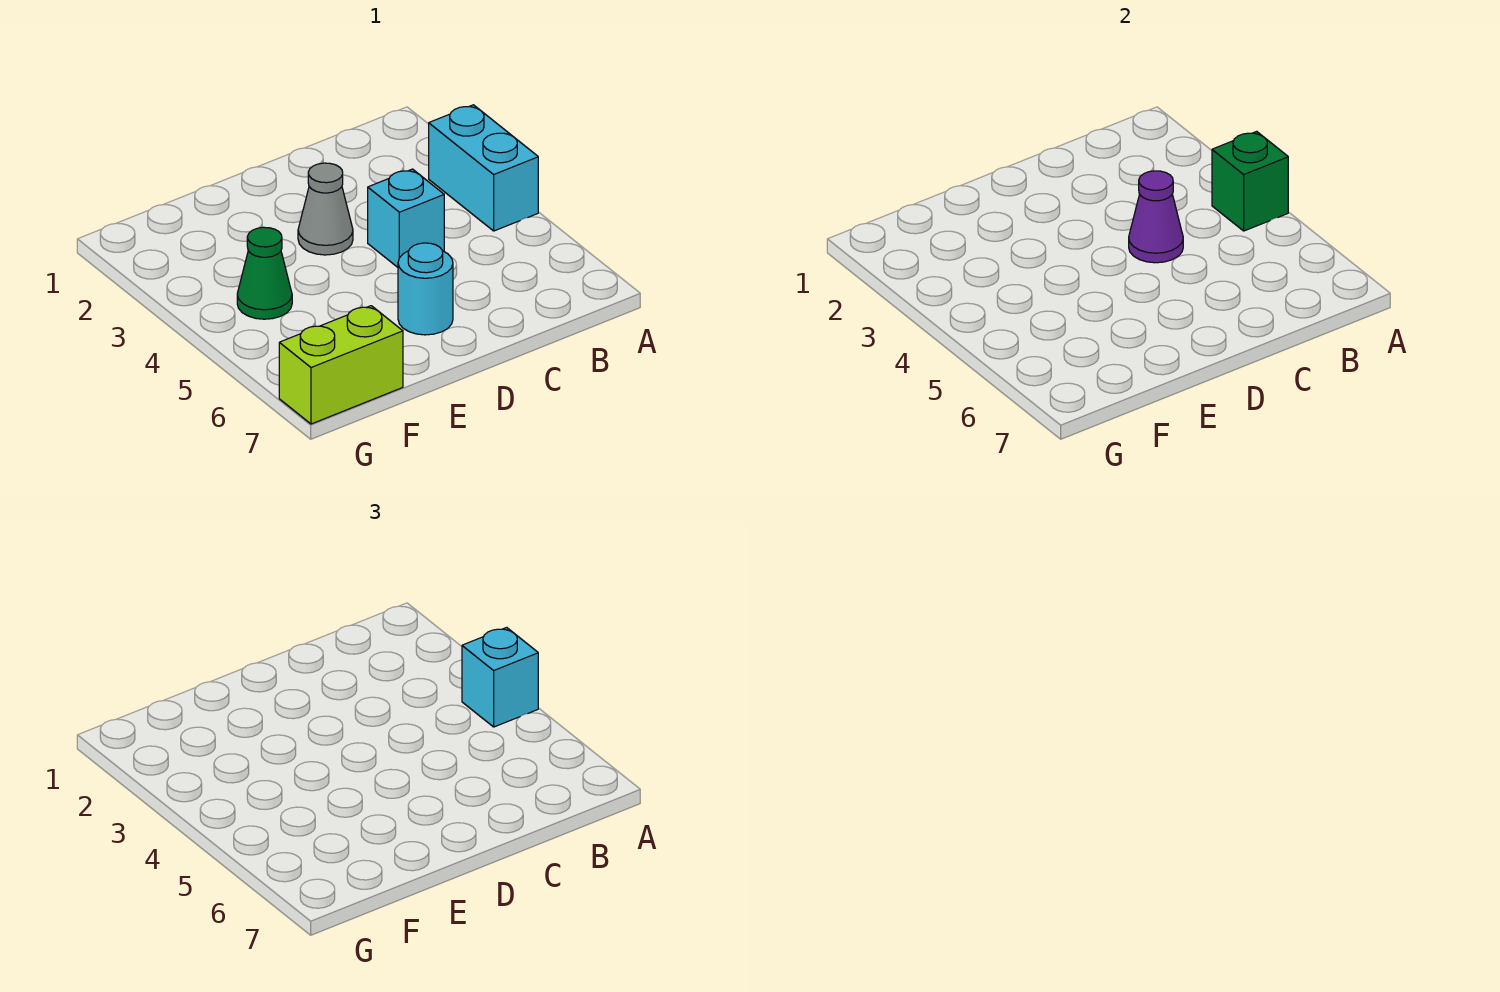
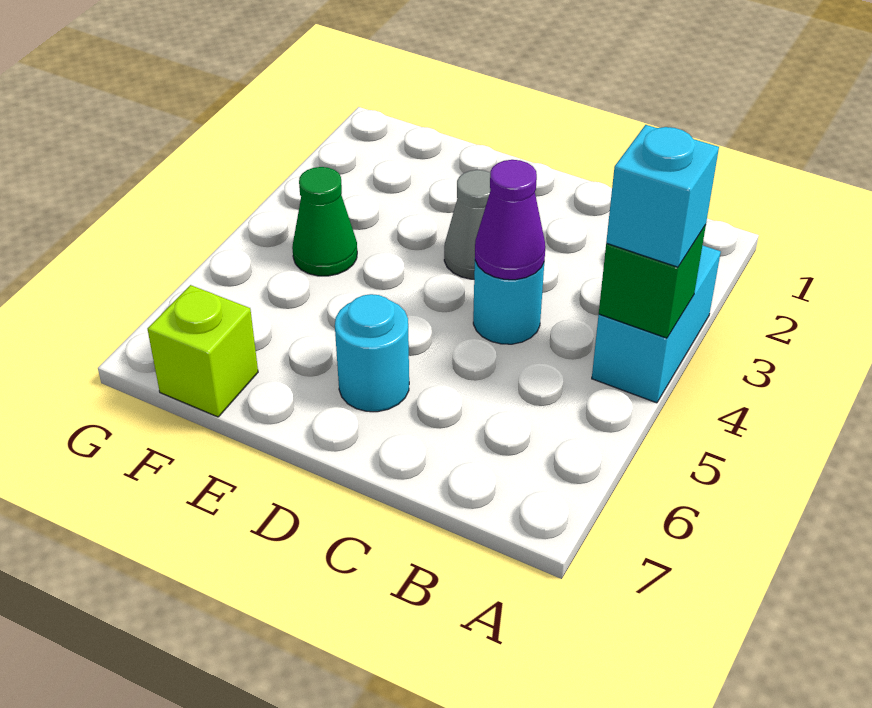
cyan 1x1 brick [368,169,444,267] -> cyan 1x1 round brick [473,261,544,344]
lime 1x2 brick [279,306,403,424] -> lime 1x1 brick [148,285,258,417]

